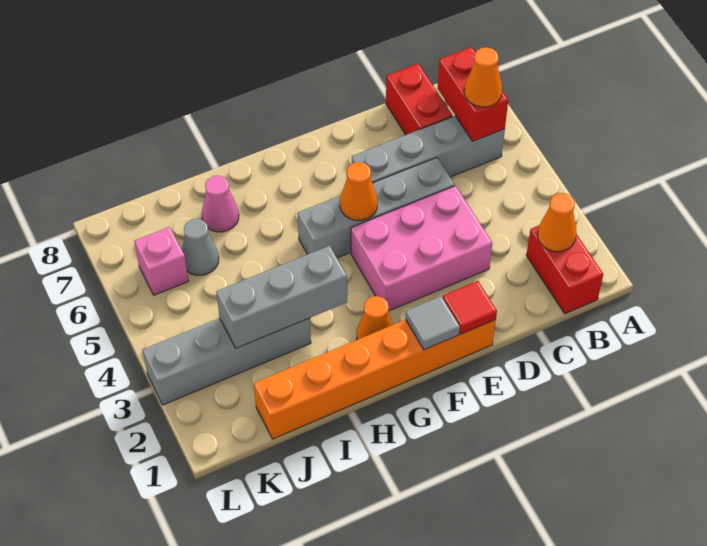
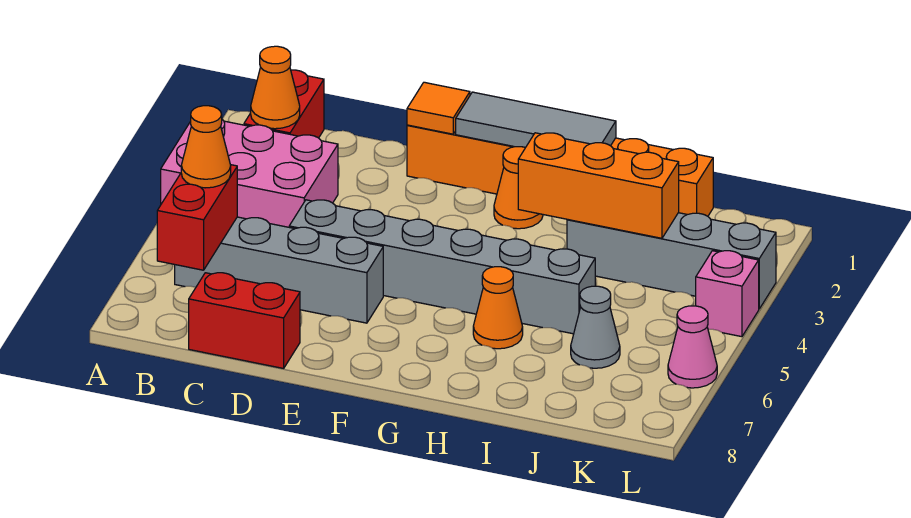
red 1x2 brick [386,64,453,135] -> red 1x2 brick turned to [189,273,300,368]
pink 2x3 brick [351,186,492,311] -> pink 2x3 brick moved to [161,120,338,227]
grey 1x4 brick [298,158,455,258] -> grey 1x6 brick [289,200,595,334]
red 1x1 tile [443,281,497,334] -> orange 1x1 tile [407,82,470,134]
grey 1x1 tile [406,296,460,350] -> grey 1x3 tile [456,92,616,147]
orange 1x1 cone [340,162,378,220] -> orange 1x1 cone moved to [473,267,523,349]
grey 1x3 brick [216,246,347,348] -> orange 1x3 brick [518,133,679,238]
pink 1x1 cone [202,175,239,232] -> pink 1x1 cone moved to [668,306,717,388]
pink 1x1 brick [134,227,188,295] -> pink 1x1 brick moved to [696,251,759,337]

